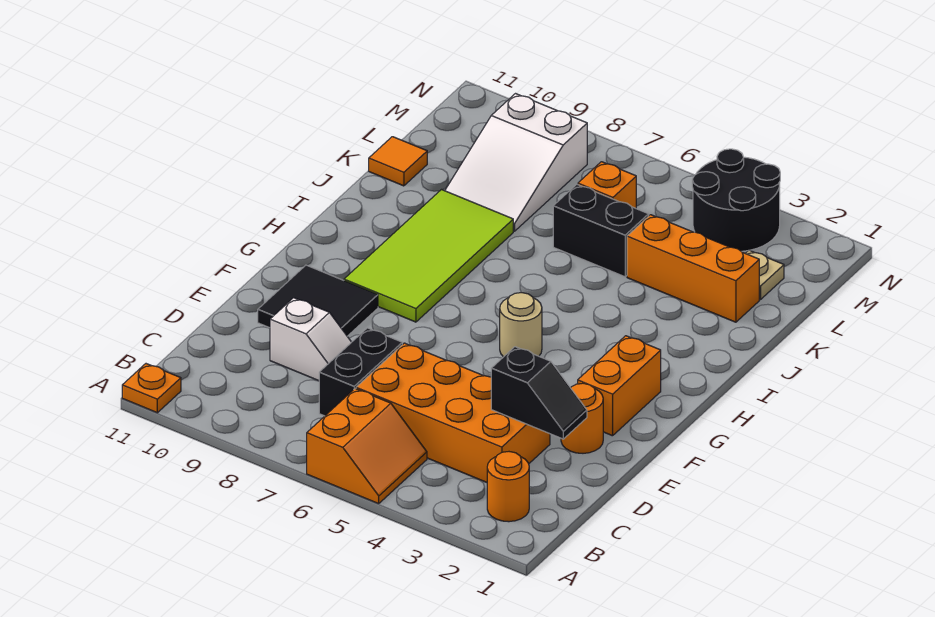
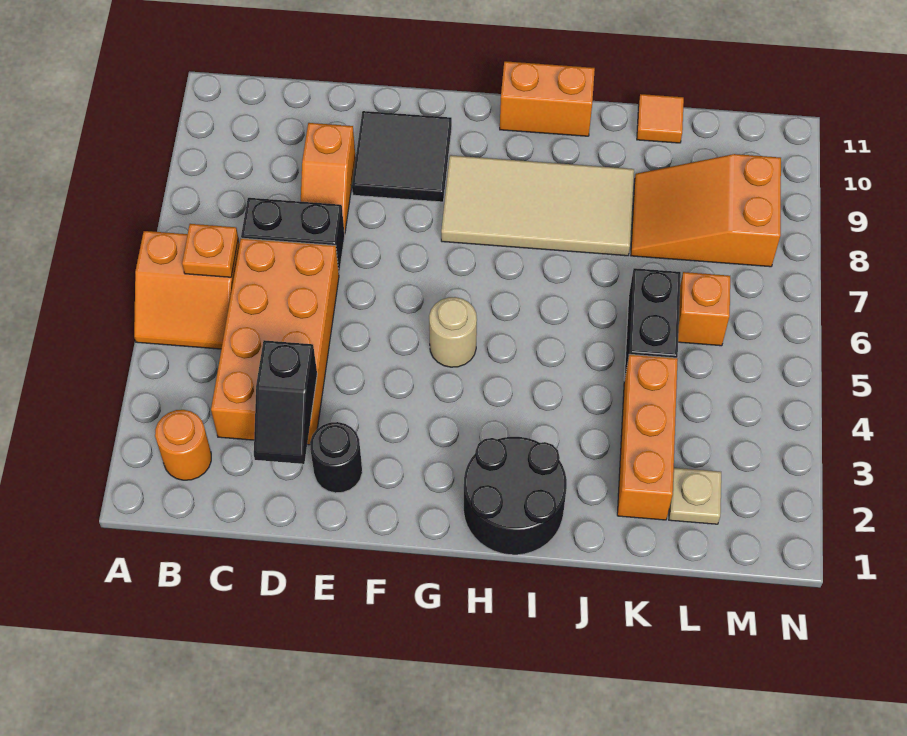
orange 1x1 plate [122,364,181,413] -> orange 1x1 plate moved to [182,224,238,277]
white 1x2 slope [270,298,351,381] -> orange 1x2 slope [301,123,356,234]
orange 1x1 round brick [561,383,603,453] -> black 1x1 round brick [310,422,362,493]
orange 1x2 brick [578,336,661,436] -> orange 1x2 brick moved to [500,61,595,136]
lime 2x4 tile [344,190,513,322] -> tan 2x4 tile [441,155,634,256]
white 2x3 slope [445,94,587,231] -> orange 2x3 slope [631,154,781,267]
black 2x2 round brick [692,149,780,251] -> black 2x2 round brick moved to [464,437,567,555]

